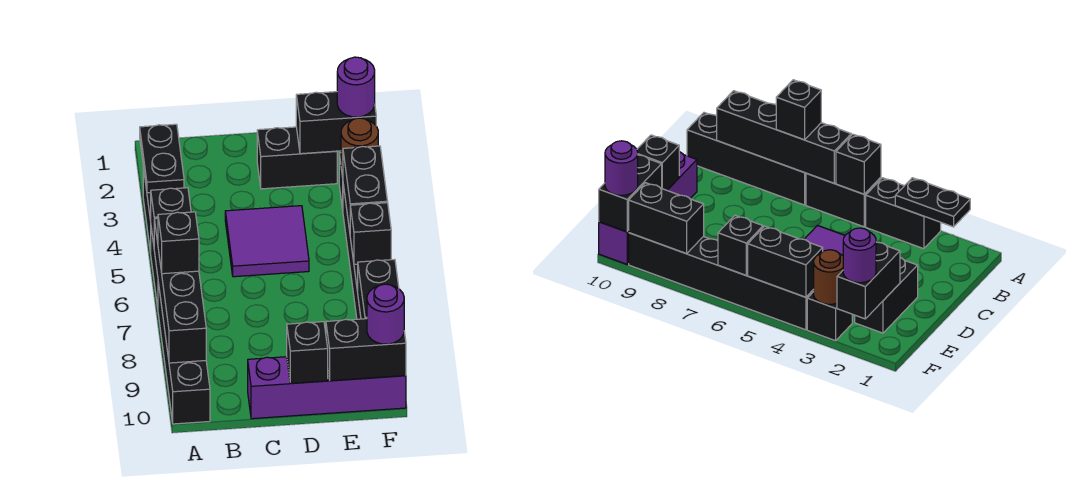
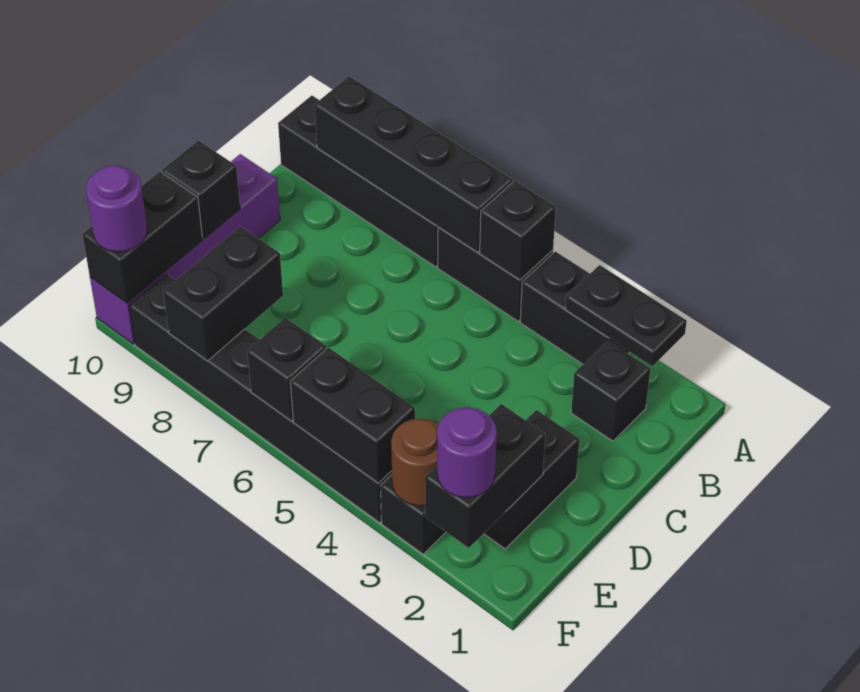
black 1x1 brick [158,212,199,274] -> black 1x1 brick moved to [571,341,650,441]
purple 2x2 tile [225,206,309,277] -> none
black 1x2 brick [358,260,399,319] -> black 1x2 brick turned to [163,227,283,361]

